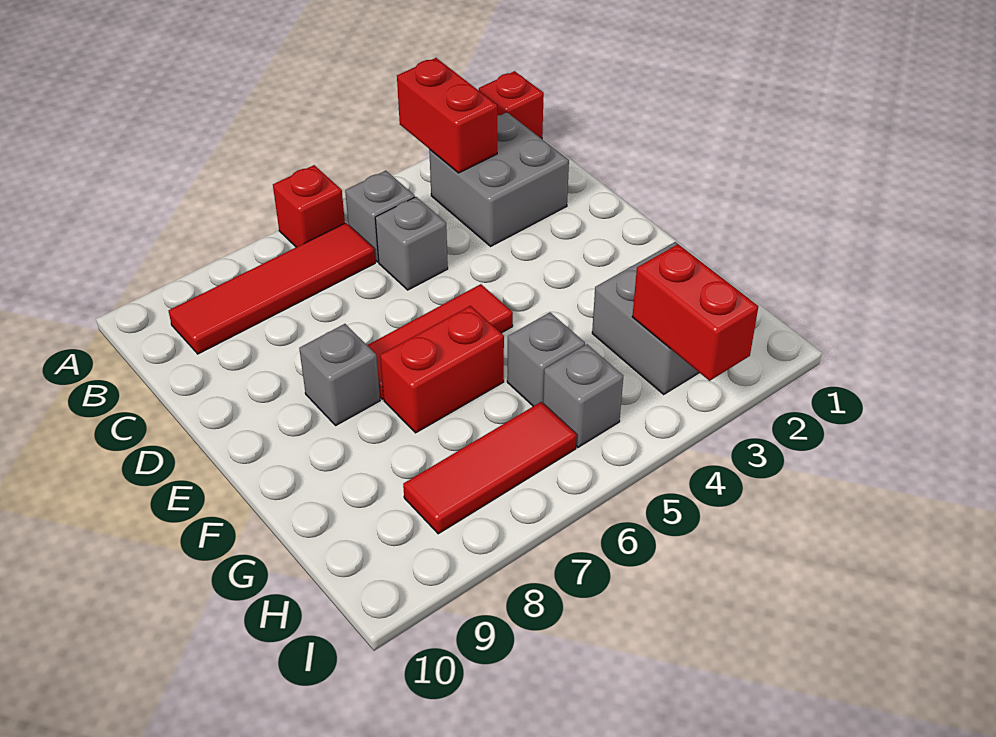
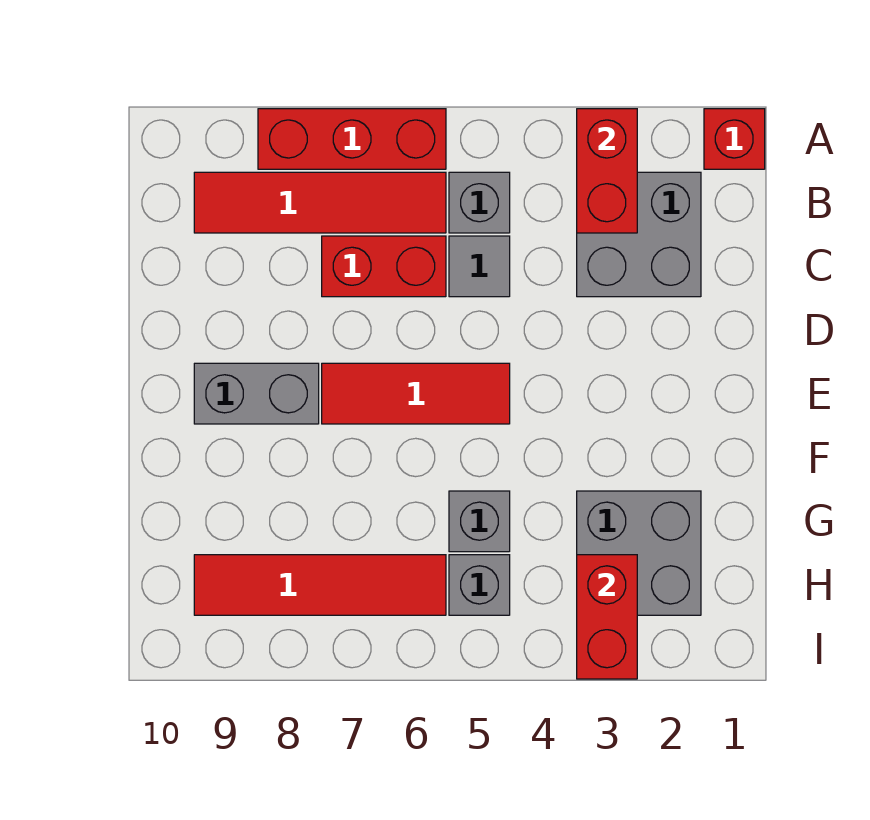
red 1x1 brick [273,165,345,247] -> red 1x3 brick [258,109,446,169]
grey 1x1 brick [375,197,448,290] -> grey 1x1 tile [449,236,510,297]
grey 1x1 brick [299,324,380,425] -> grey 1x2 brick [194,363,319,424]
red 1x2 brick [380,306,504,433] -> red 1x2 brick moved to [322,236,446,297]
red 1x3 tile [403,402,577,534] -> red 1x4 tile [194,555,446,615]

